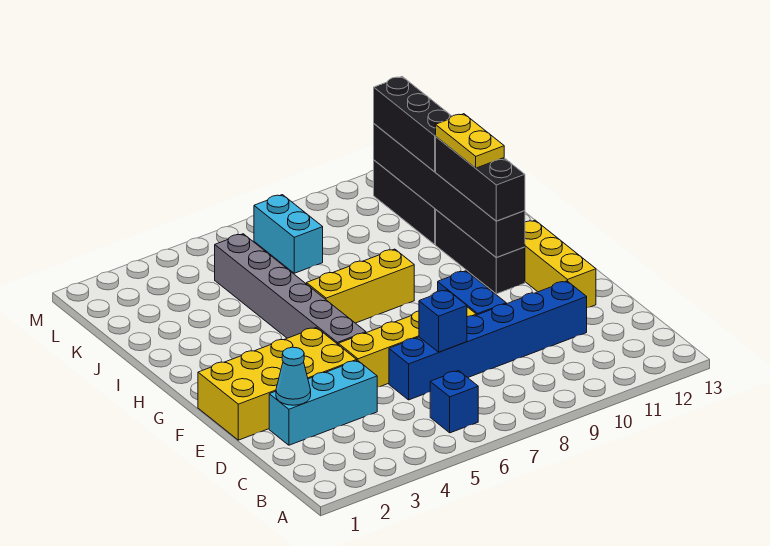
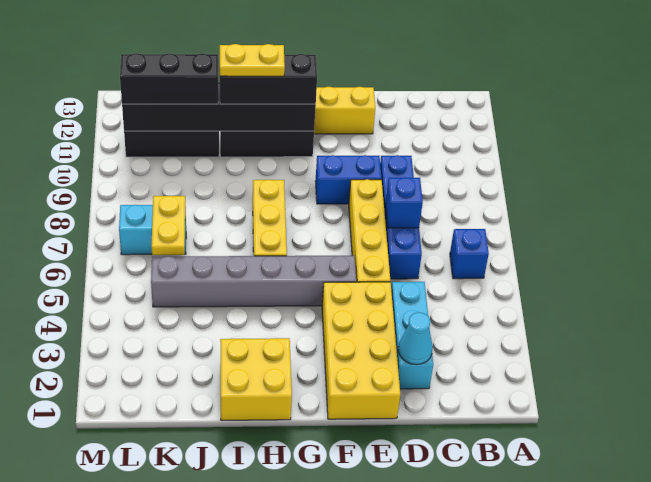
blue 1x6 brick [389,281,587,400] -> blue 1x4 brick [380,155,422,279]
none -> yellow 2x2 brick [220,338,292,420]
none -> yellow 1x2 plate [151,196,185,255]

